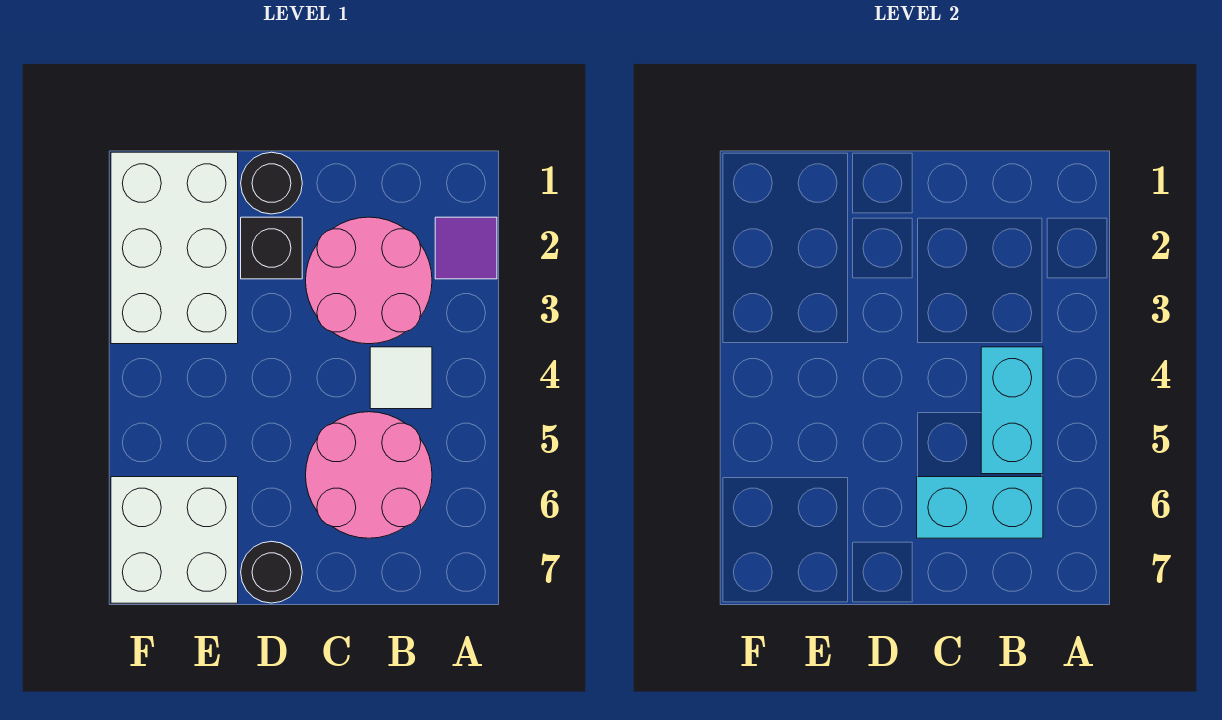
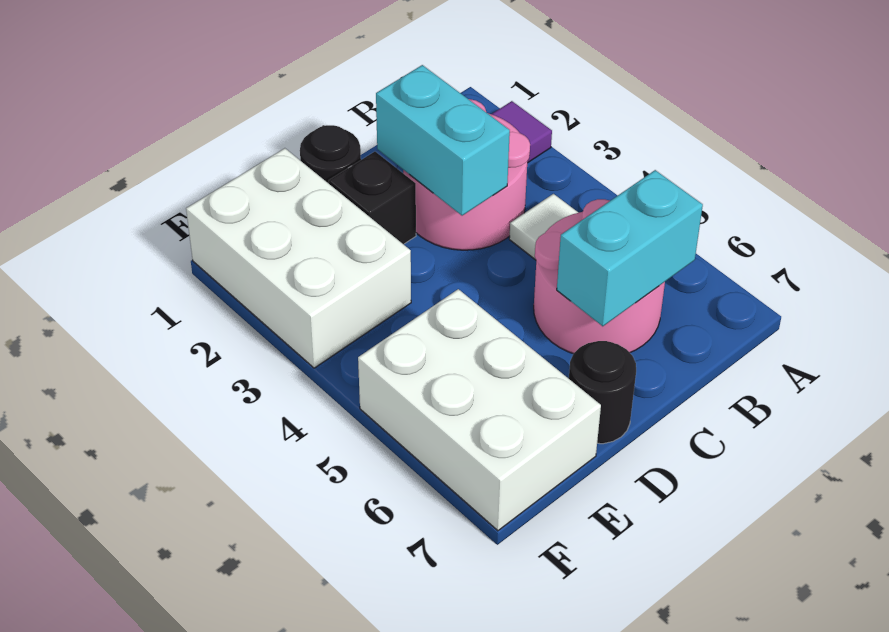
cyan 1x2 brick [981,347,1043,474] -> cyan 1x2 brick moved to [376,65,510,216]
white 2x2 brick [111,477,238,603] -> white 2x3 brick [358,289,601,531]

